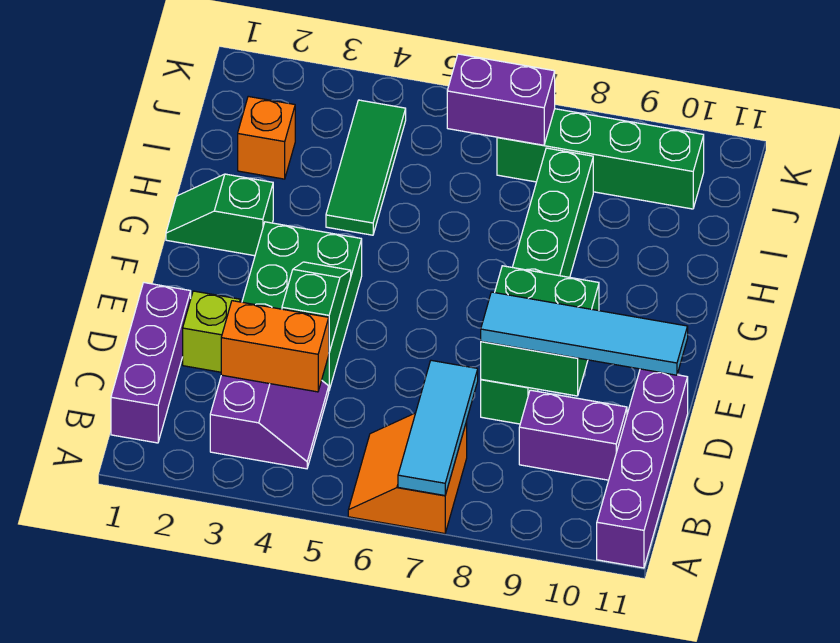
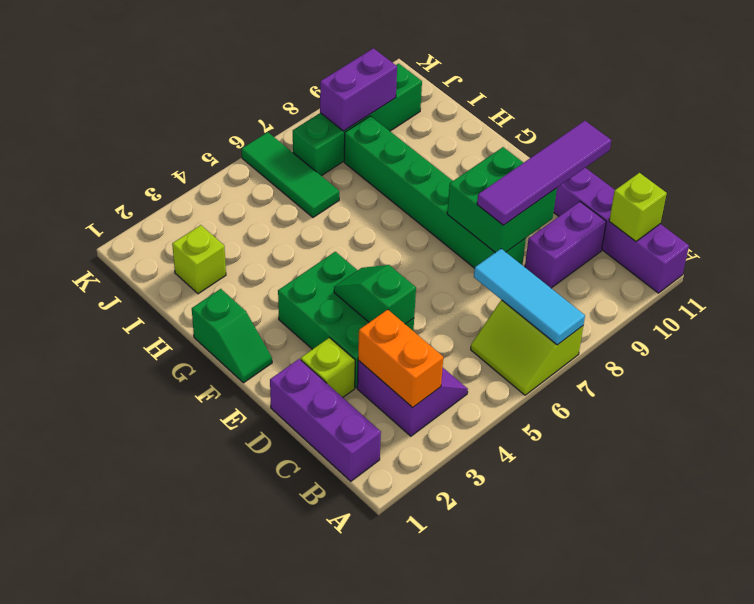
orange 2x2 slope [348,413,467,533] -> lime 2x2 slope [471,300,583,395]
none -> lime 1x1 brick [609,173,667,241]
orange 1x2 brick [221,301,329,392] -> orange 1x2 brick turned to [358,310,443,407]
cyan 1x4 tile [481,292,688,375] -> purple 1x4 tile [477,121,611,225]
green 1x2 slope [166,174,273,256] -> green 1x2 slope turned to [192,289,272,383]
green 1x3 tile [326,100,406,235] -> green 1x3 tile moved to [242,132,339,217]
orange 1x1 brick [238,96,295,179] -> lime 1x1 brick [172,225,226,294]
purple 1x2 brick [447,54,555,145] -> purple 1x2 brick moved to [320,48,397,131]

